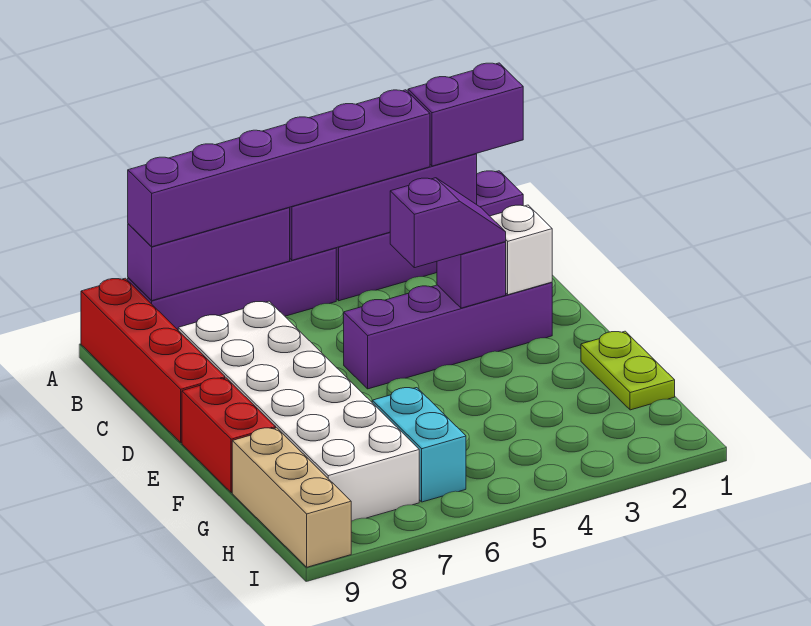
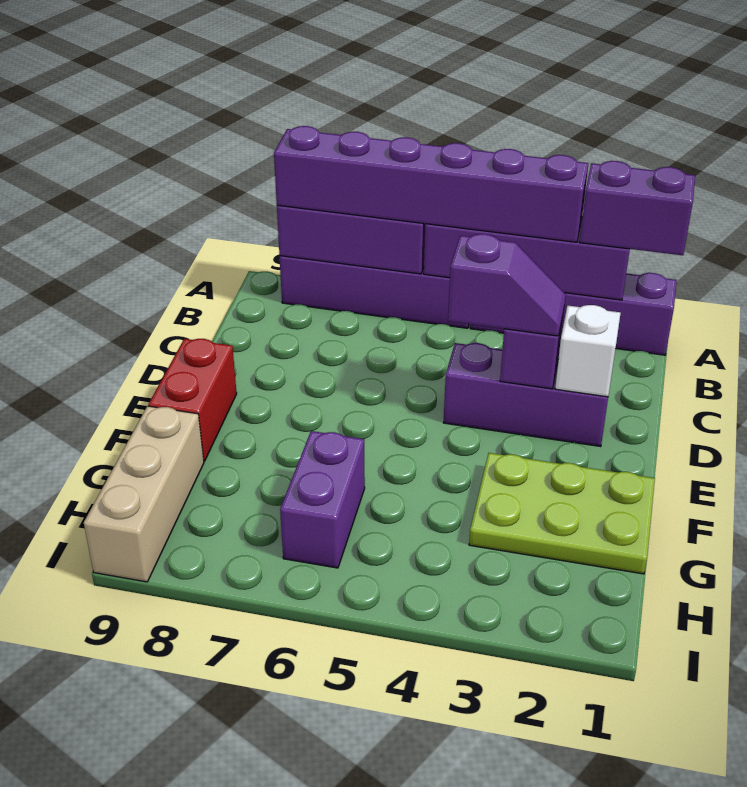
red 1x4 brick [81,278,225,443] -> none
white 2x6 brick [178,301,419,521] -> none
purple 1x4 brick [344,282,552,389] -> purple 1x3 brick [444,343,608,447]
lime 1x2 plate [581,331,675,410] -> lime 2x3 plate [469,453,655,574]
cyan 1x2 brick [372,388,466,502] -> purple 1x2 brick [280,431,365,568]

